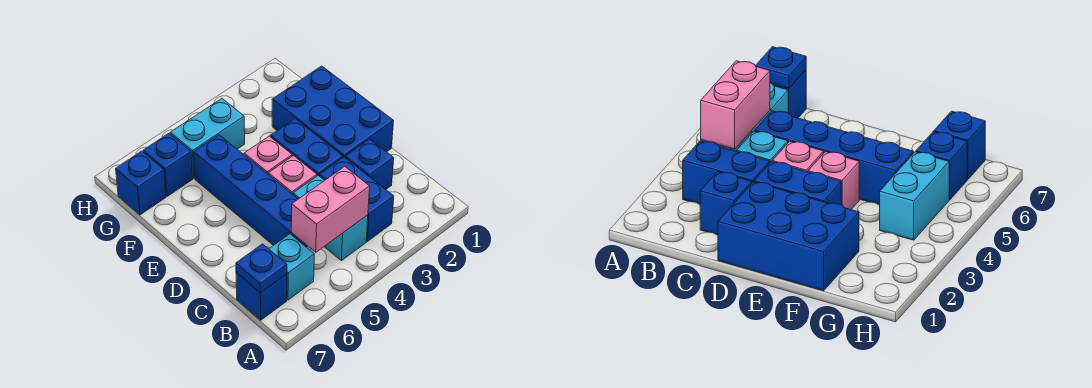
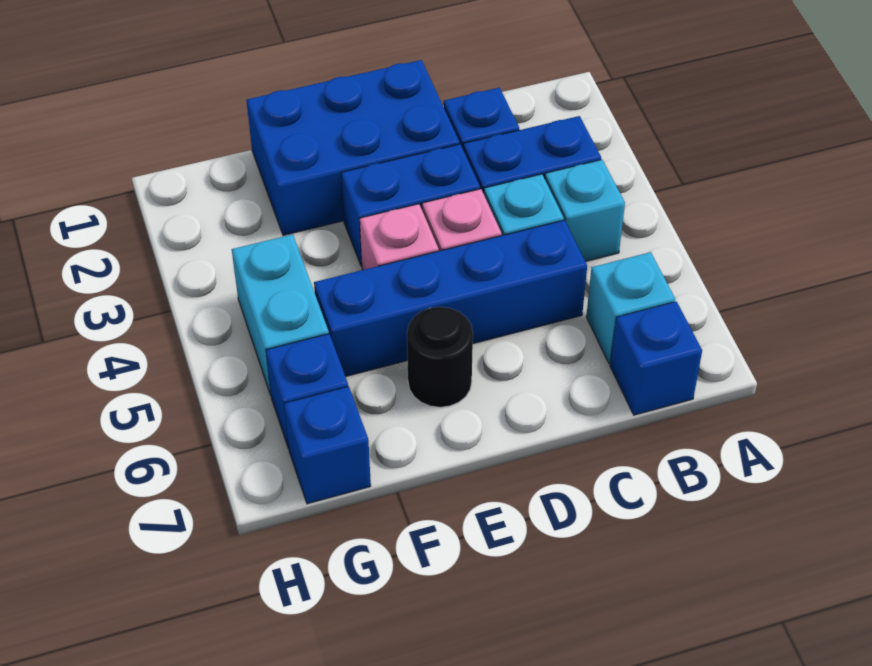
pink 1x2 brick [291,166,370,252] -> none
blue 1x1 plate [236,244,287,293] -> none
none -> black 1x1 round brick [407,307,473,407]

